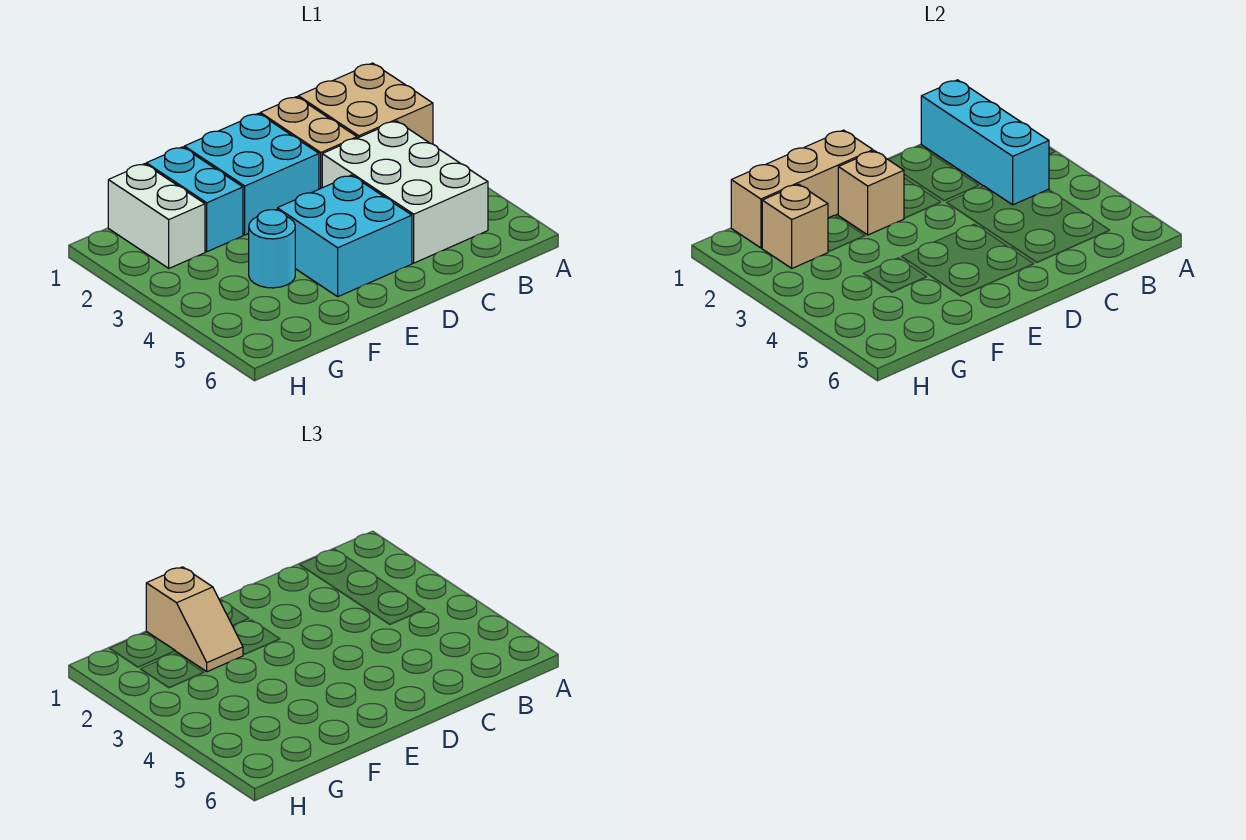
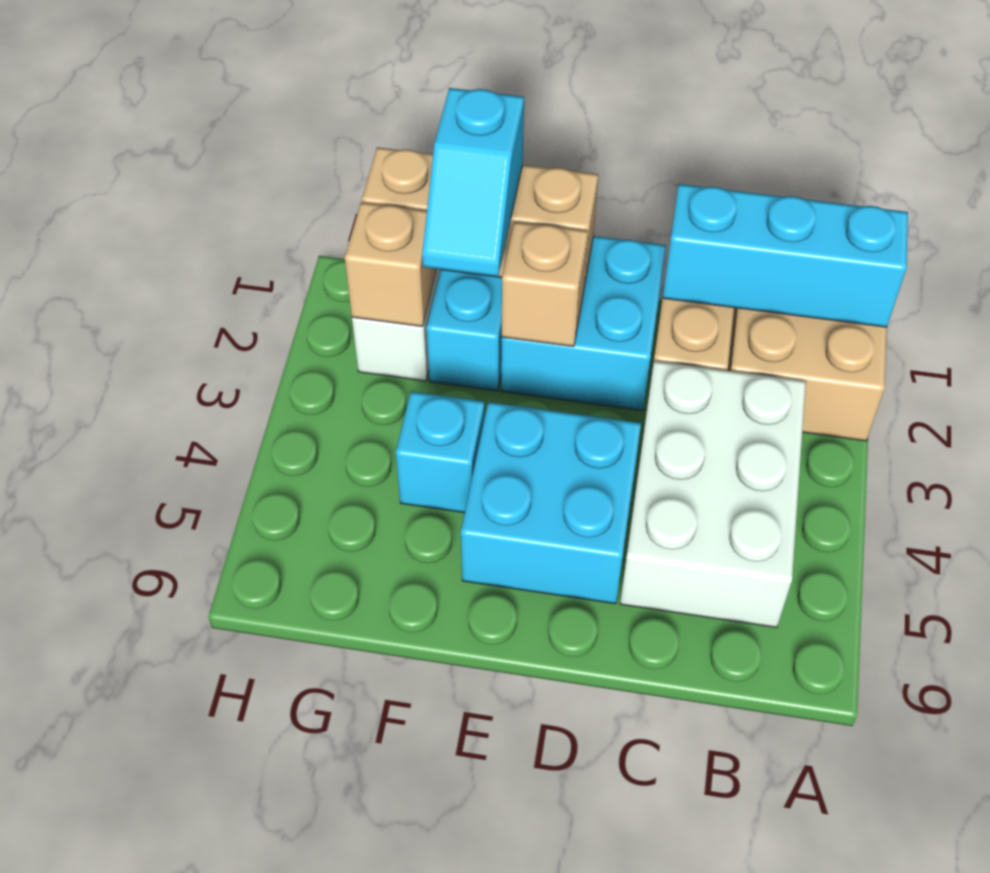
cyan 1x3 brick [921,80,1049,205] -> cyan 1x3 brick turned to [663,184,908,327]
tan 1x2 slope [146,567,243,672] -> cyan 1x2 slope [422,88,524,277]
cyan 1x1 round brick [249,210,295,288] -> cyan 1x1 brick [396,392,485,513]

